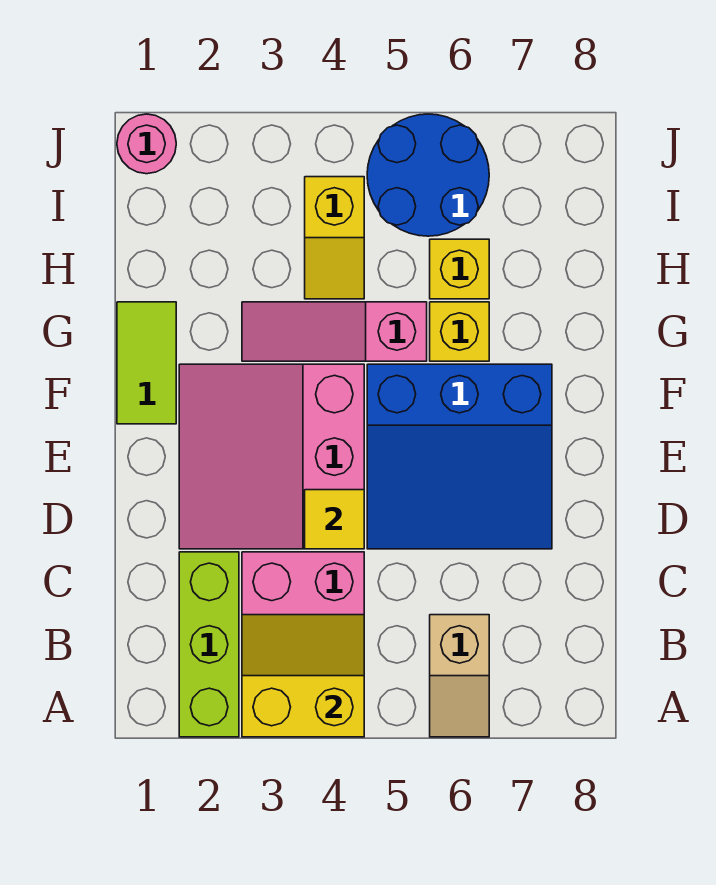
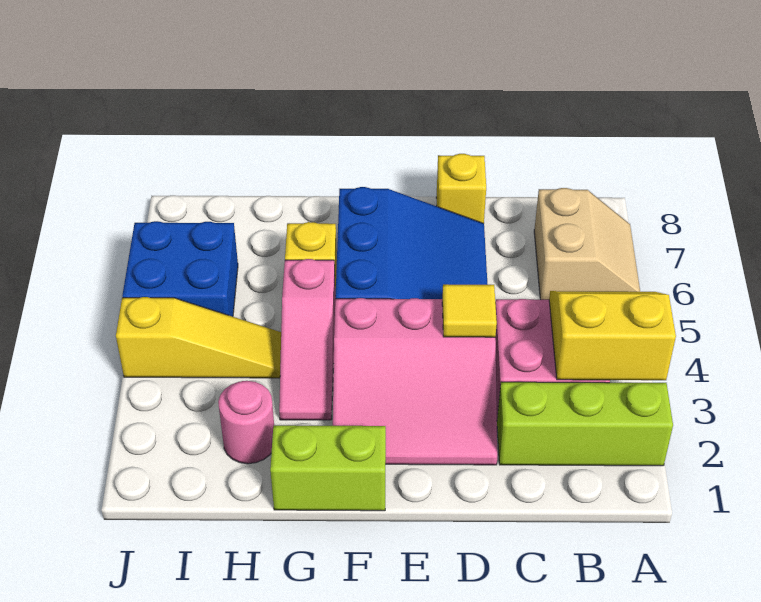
yellow 2x2 slope [242,615,364,737] -> yellow 2x2 slope turned to [549,291,676,380]
tan 1x2 slope [430,615,489,737] -> tan 2x2 slope [534,188,640,300]
lime 1x2 tile [117,302,176,424] -> lime 1x2 brick [270,425,386,511]
yellow 1x2 slope [305,177,364,299] -> yellow 1x3 slope [116,297,281,378]
yellow 1x1 brick [430,239,489,299] -> yellow 1x1 brick moved to [436,154,486,223]
blue 2x2 round brick [367,114,489,236] -> blue 2x2 brick [122,221,238,317]
pink 1x1 round brick [117,114,176,174] -> pink 1x1 round brick moved to [218,381,274,464]

